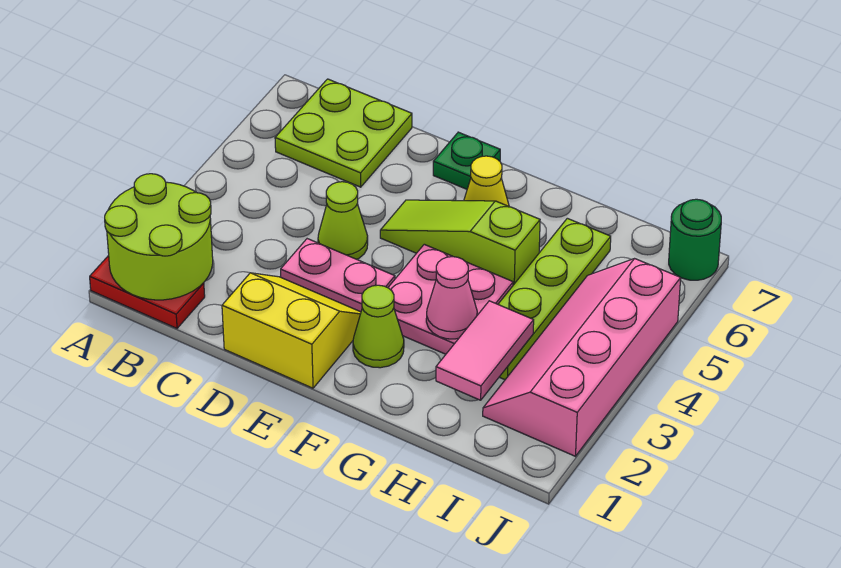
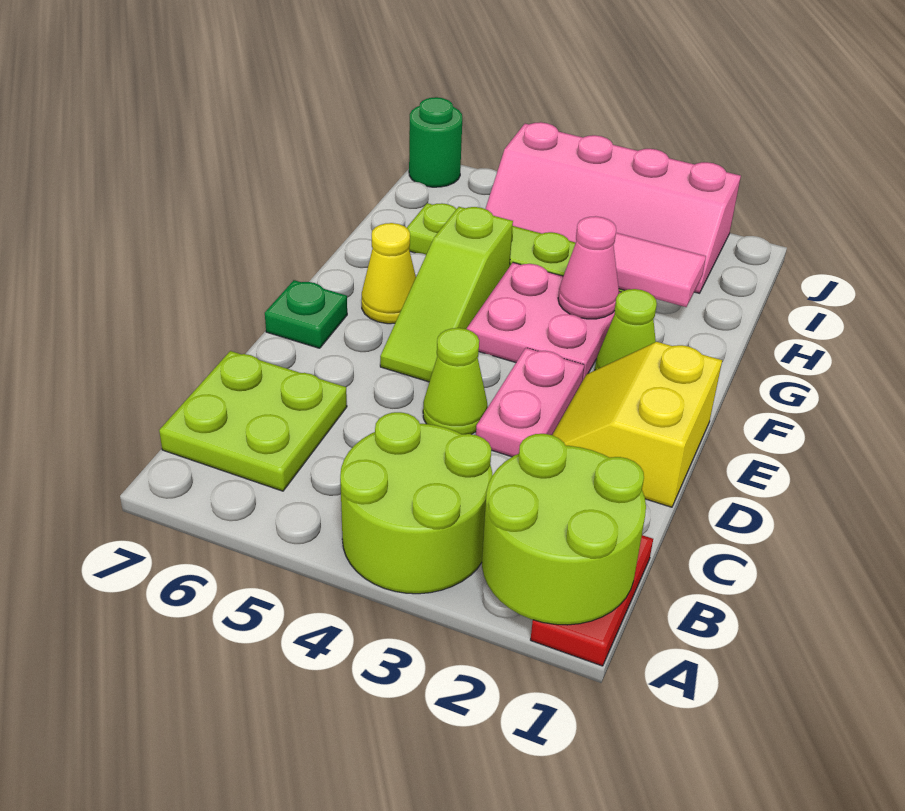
none -> lime 2x2 round brick [340,412,492,594]

